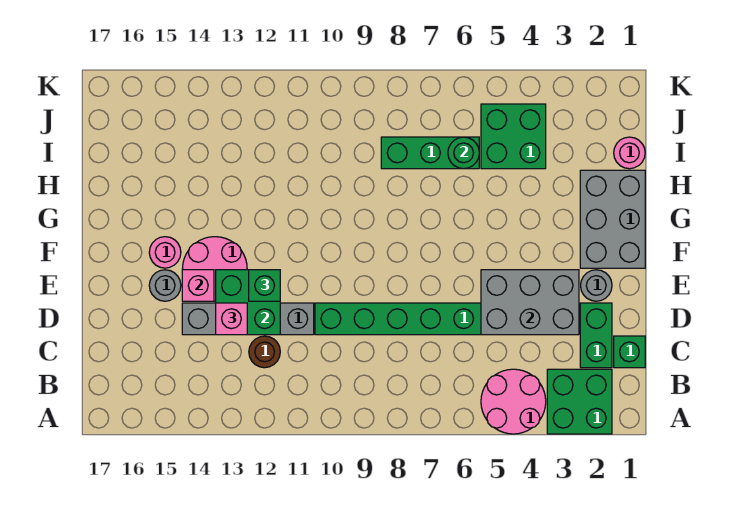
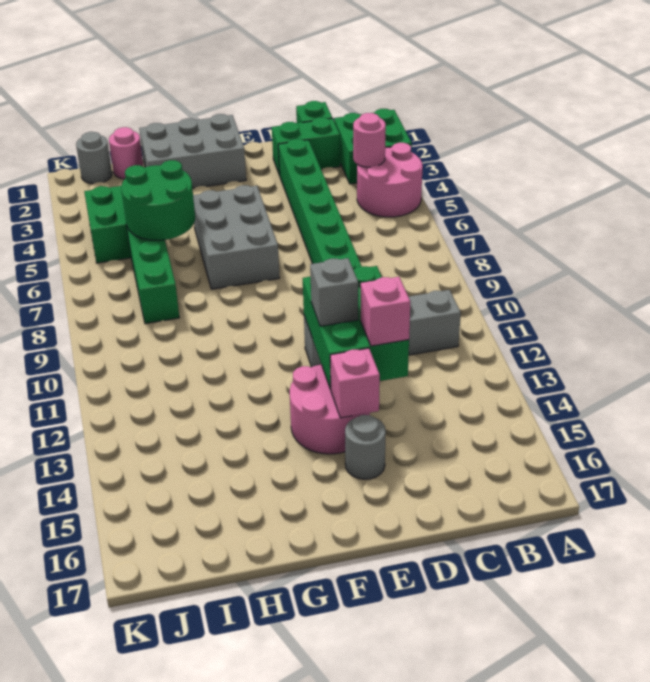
brown 1x1 round brick [249,336,280,368] -> none
grey 2x3 brick [481,270,579,335] -> grey 2x3 brick moved to [193,185,280,289]
grey 1x4 brick [182,303,314,335] -> grey 1x4 brick turned to [304,290,461,367]
green 2x2 brick [216,270,280,335] -> green 2x3 brick [303,266,409,389]
grey 1x1 round brick [581,270,612,301] -> grey 1x1 round brick moved to [76,132,112,184]
green 1x1 brick [249,270,280,301] -> grey 1x1 brick [310,258,358,326]
pink 1x1 round brick [149,237,181,268] -> pink 1x1 round brick moved to [353,113,386,167]
green 1x1 round brick [448,137,479,169] -> green 2x2 round brick [121,160,195,240]

